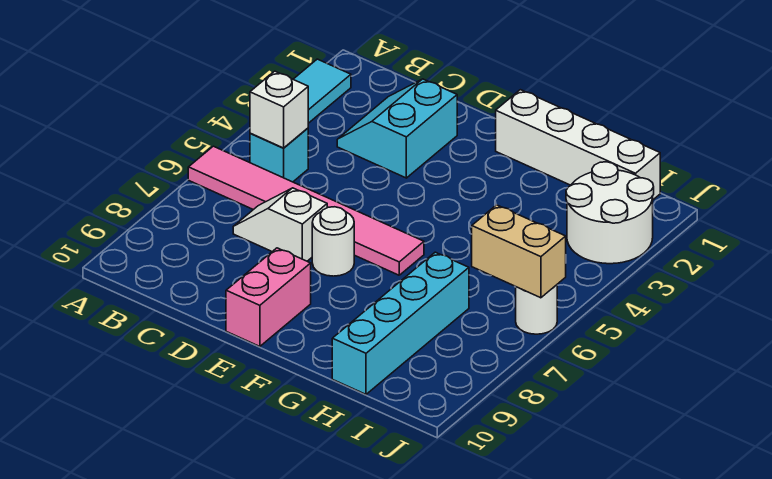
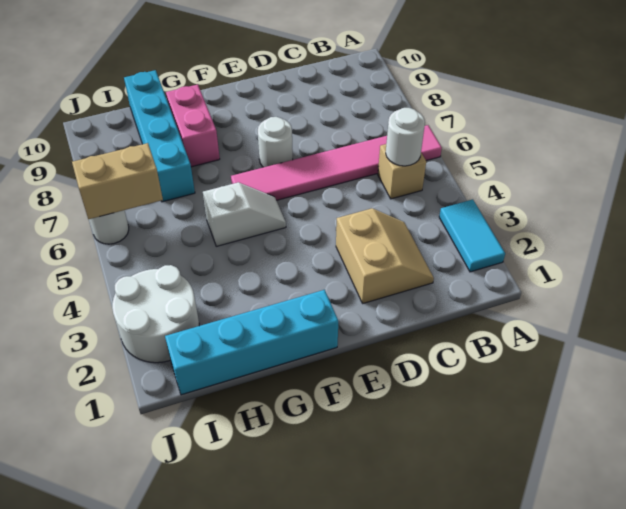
cyan 1x1 brick [250,128,308,182] -> tan 1x1 brick [378,144,426,199]
white 1x1 brick [250,71,308,148] -> white 1x1 round brick [386,108,425,166]
cyan 2x2 slope [337,79,457,178] -> tan 2x2 slope [336,208,434,303]
white 1x2 slope [233,188,327,261] -> white 1x2 slope moved to [203,182,286,246]
pink 1x2 brick [226,248,311,346] -> pink 1x2 brick moved to [166,84,220,167]
white 1x4 brick [496,90,660,200] -> cyan 1x4 brick [165,290,338,395]

